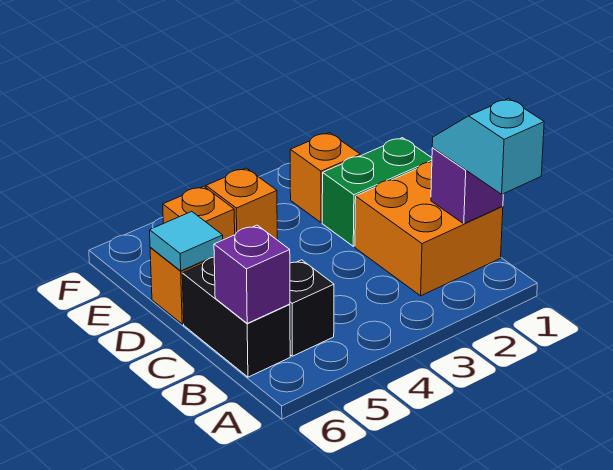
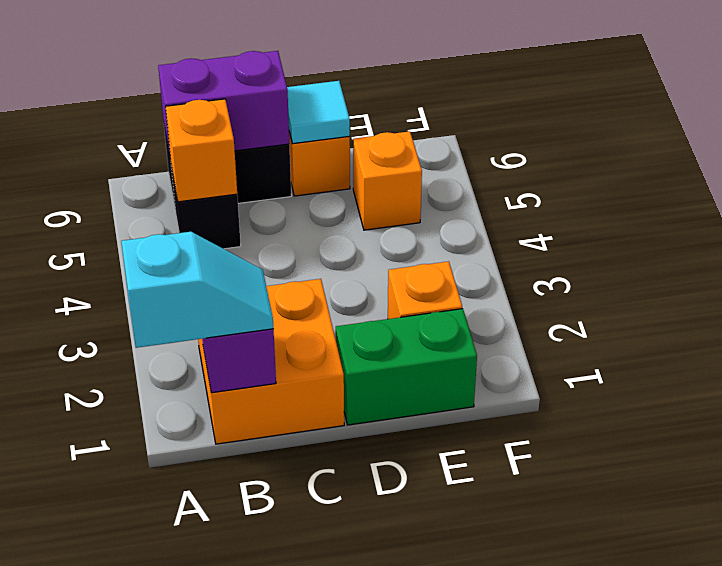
purple 1x1 brick [214,225,290,323] -> purple 1x2 brick [158,51,289,154]
green 1x2 brick [322,138,432,246] -> green 1x2 brick turned to [336,309,477,425]
orange 1x1 brick [206,168,277,240] -> orange 1x1 brick moved to [165,99,237,202]

